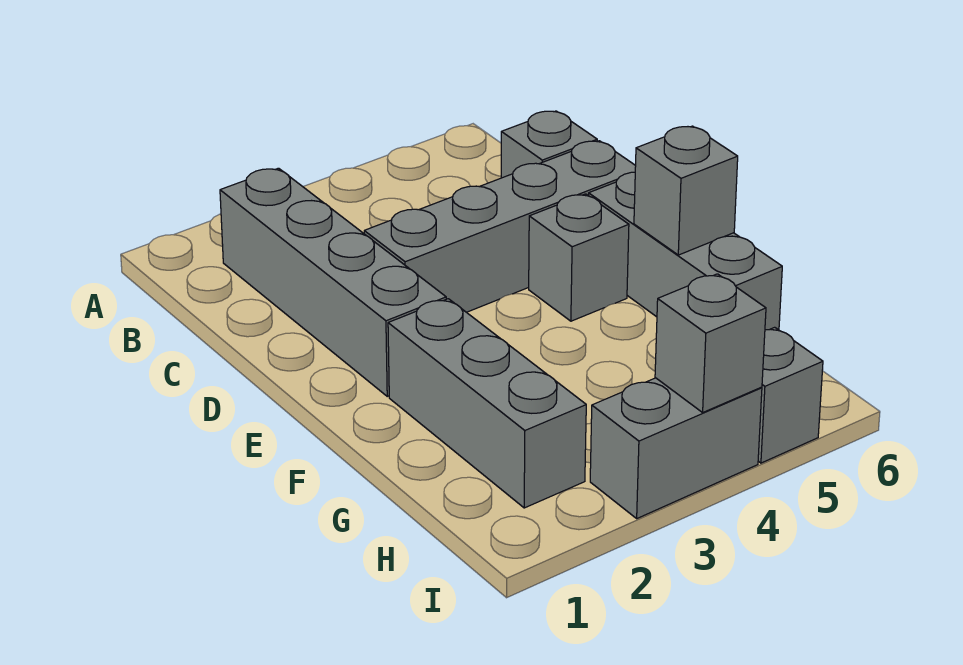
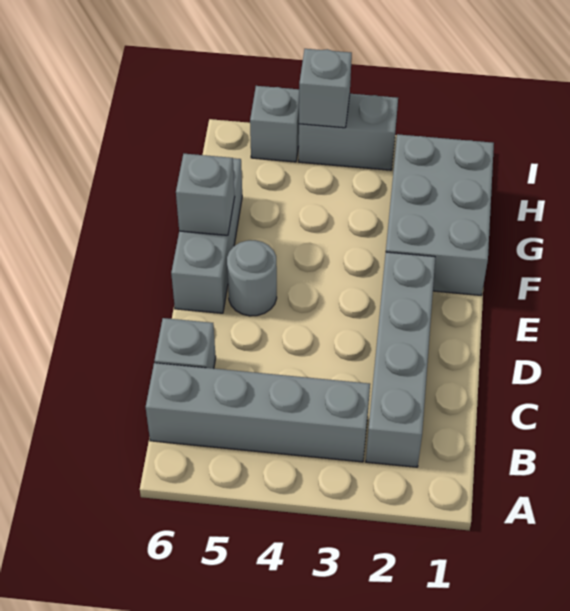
grey 1x4 brick [364,141,636,312] -> grey 1x4 brick moved to [146,363,370,462]
grey 1x1 brick [529,194,629,321] -> grey 1x1 round brick [227,240,277,316]
grey 1x3 brick [388,299,586,508] -> grey 2x3 brick [386,134,494,295]

